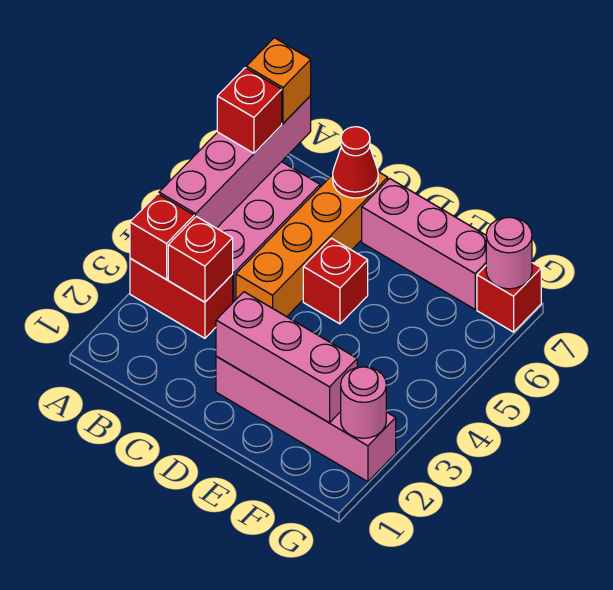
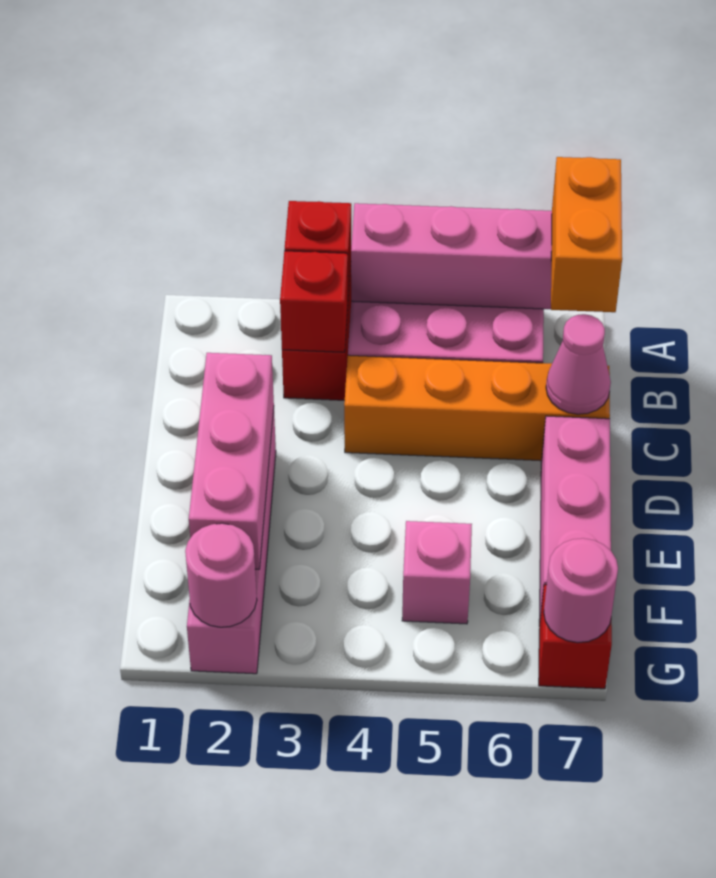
red 1x1 brick [217,68,282,153] -> none
orange 1x1 brick [246,38,311,123] -> orange 1x2 brick [551,157,622,312]
red 1x1 cone [333,127,378,198] -> pink 1x1 cone [546,314,611,414]
red 1x1 brick [303,238,368,324] -> none
none -> pink 1x1 brick [402,521,472,624]

